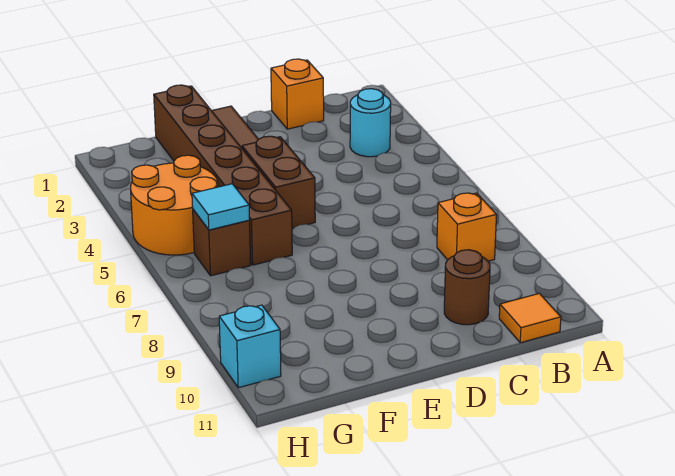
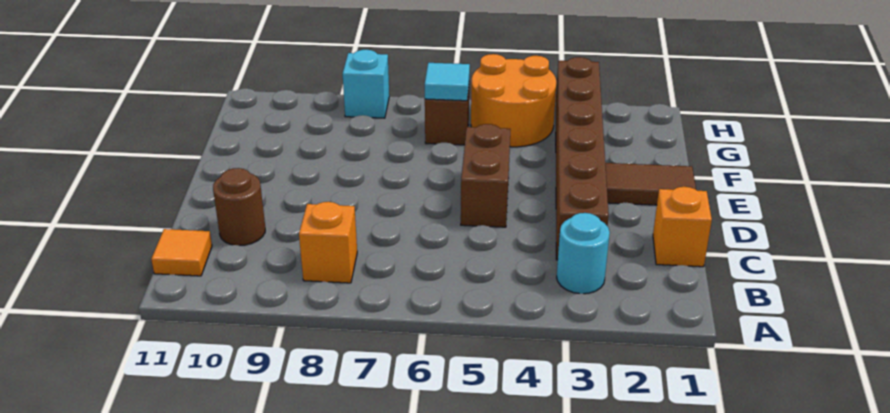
brown 1x2 brick [242,136,315,228] -> brown 1x2 brick turned to [461,124,510,227]
brown 1x6 brick [154,85,292,265] -> brown 1x6 brick turned to [556,57,609,260]
cyan 1x1 brick [219,305,281,388] -> cyan 1x1 brick moved to [343,50,389,118]

